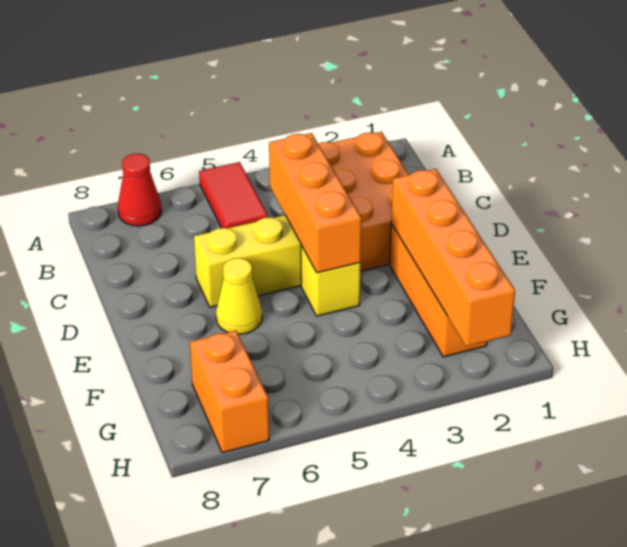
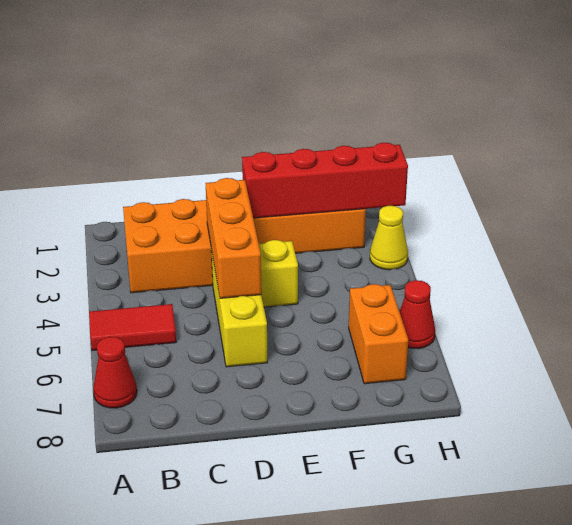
orange 1x3 brick [269,133,362,273] -> orange 1x3 brick turned to [206,178,261,298]
orange 1x4 brick [391,169,515,346] -> red 1x4 brick [242,143,408,218]
yellow 1x1 cone [216,258,262,334] -> yellow 1x1 cone moved to [370,206,408,270]
orange 1x2 brick [190,330,269,453] -> orange 1x2 brick turned to [349,284,408,384]
none -> red 1x1 cone [400,280,435,349]

